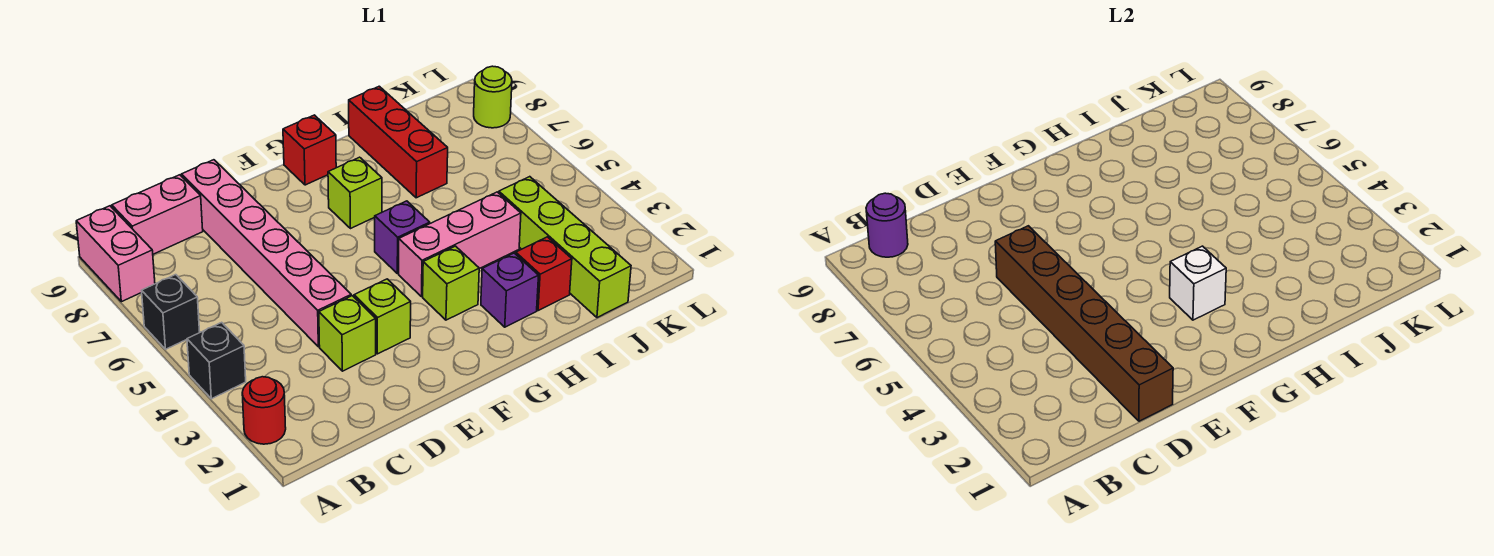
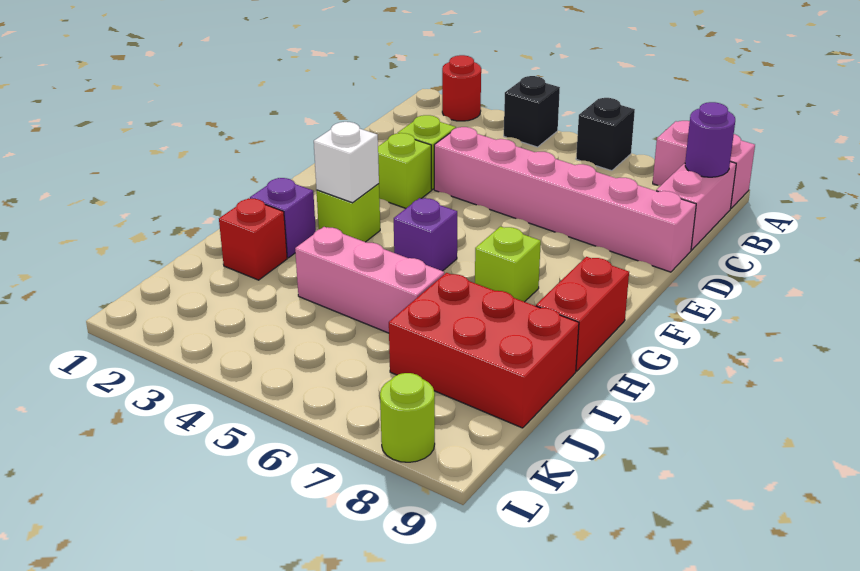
brown 1x6 brick [995,226,1173,421] -> none
pink 1x3 brick [399,192,521,297] -> pink 1x3 brick turned to [295,227,444,333]
red 1x1 brick [283,115,336,185] -> red 1x2 brick [536,257,629,371]
red 1x3 brick [349,86,448,198] -> red 2x3 brick [389,273,579,428]
lime 1x4 brick [499,177,631,318] -> none

